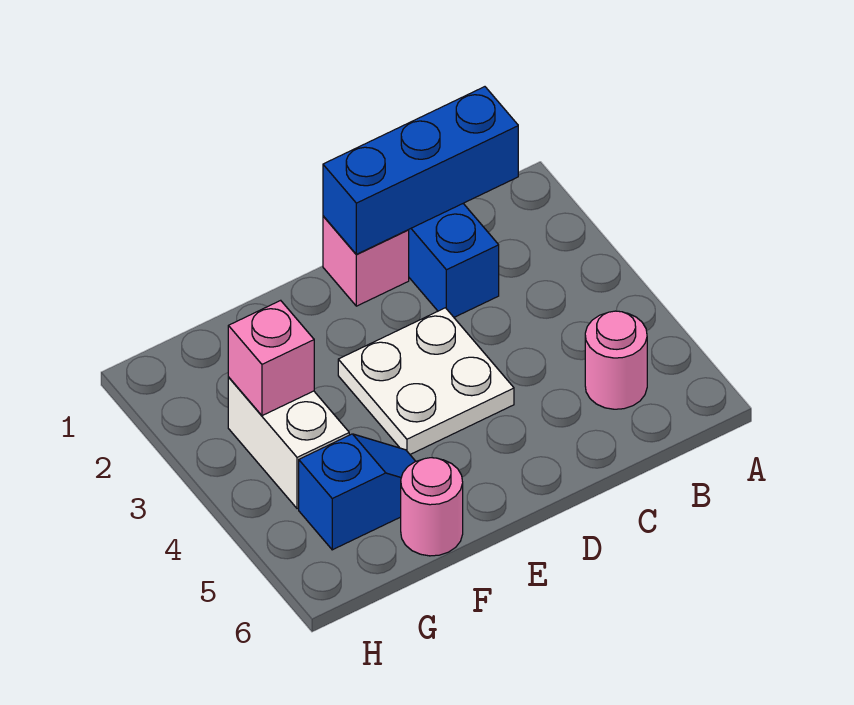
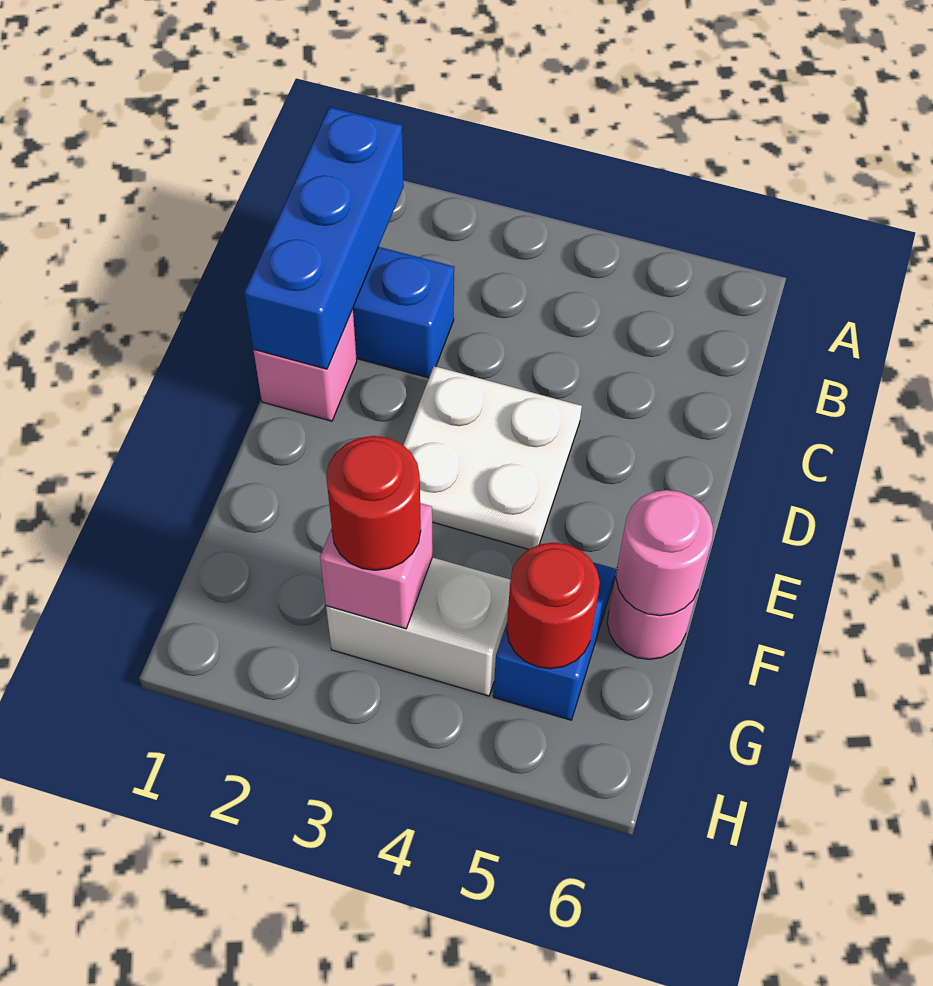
pink 1x1 round brick [585,311,647,409] -> pink 1x1 round brick moved to [616,490,713,616]
none -> red 1x1 round brick [326,436,421,570]
none -> red 1x1 round brick [507,542,600,669]

